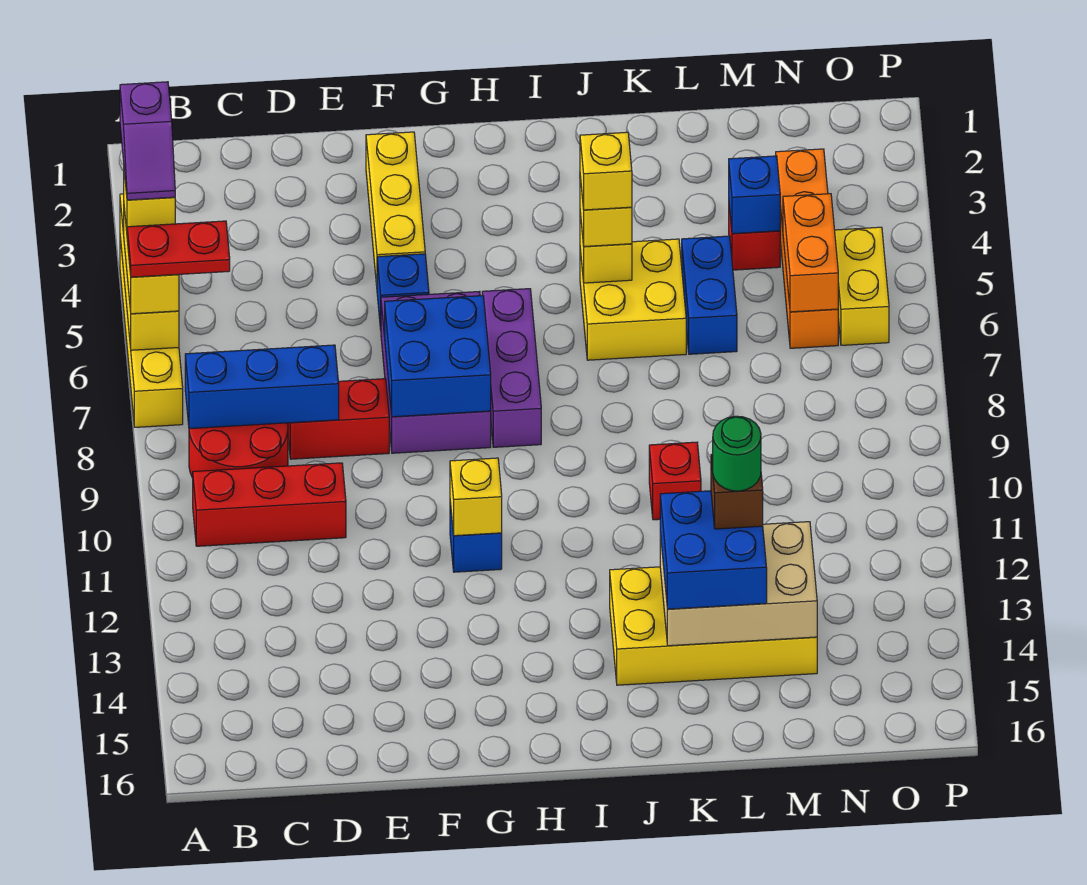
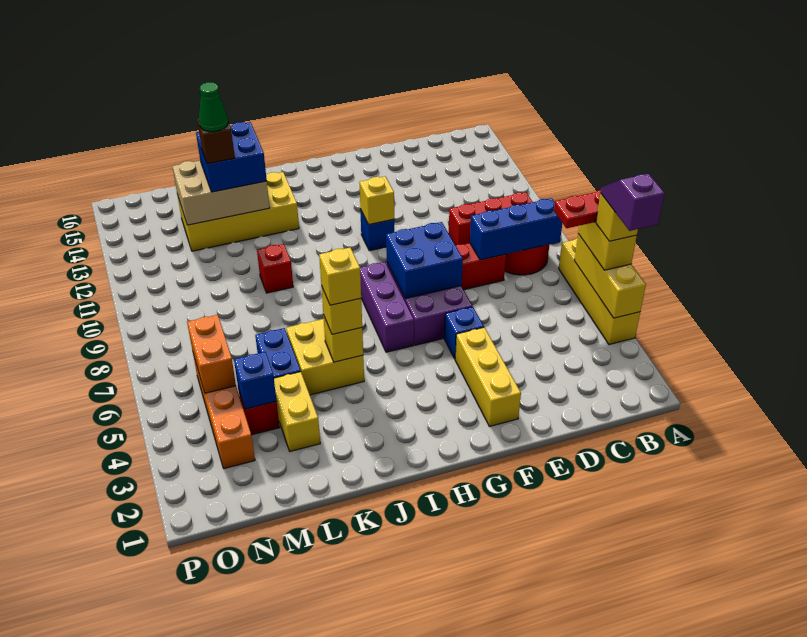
green 1x1 round brick [713,416,761,491] -> green 1x1 cone [199,82,228,132]
yellow 1x2 brick [835,227,889,345] -> yellow 1x2 brick moved to [274,372,320,452]

